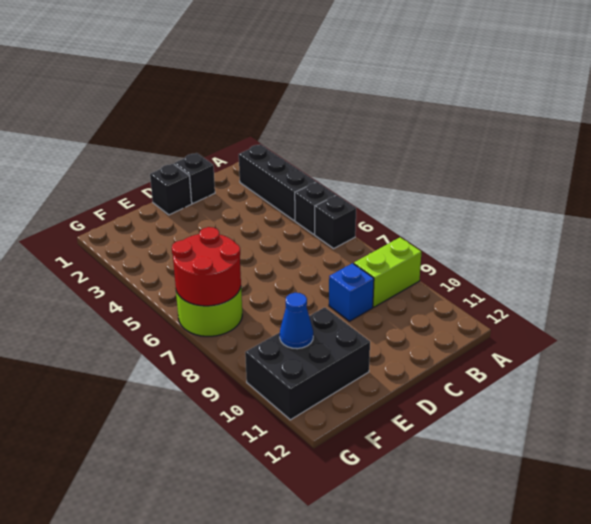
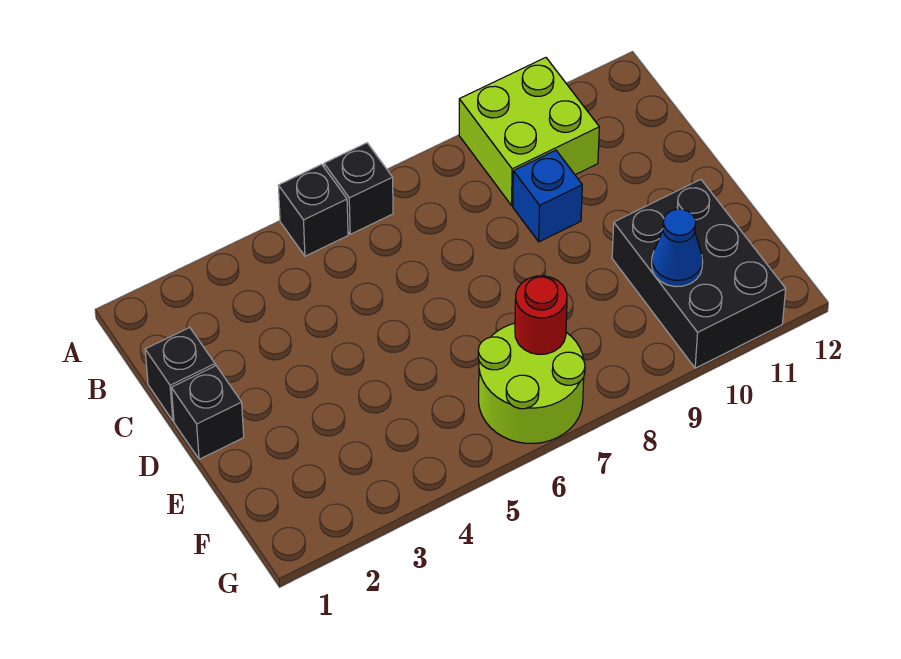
black 1x3 brick [239,144,316,221] -> none
lime 1x2 brick [354,237,421,307] -> lime 2x2 brick [459,58,599,205]
red 2x2 round brick [172,227,241,306] -> red 1x1 round brick [515,276,567,354]

